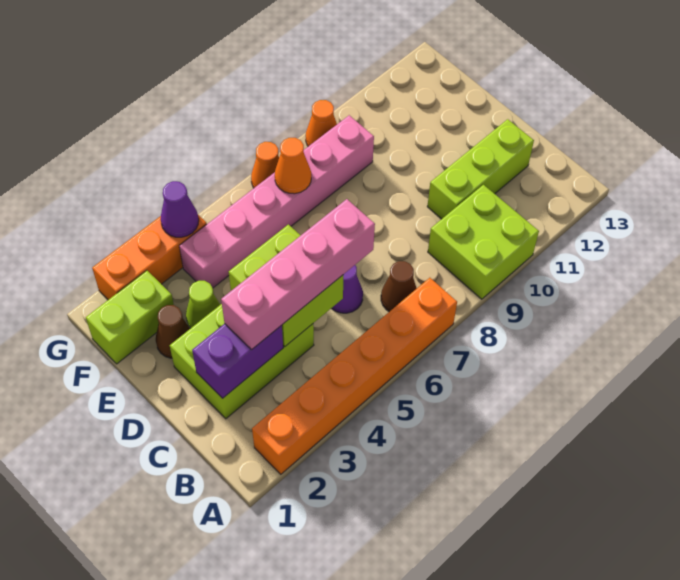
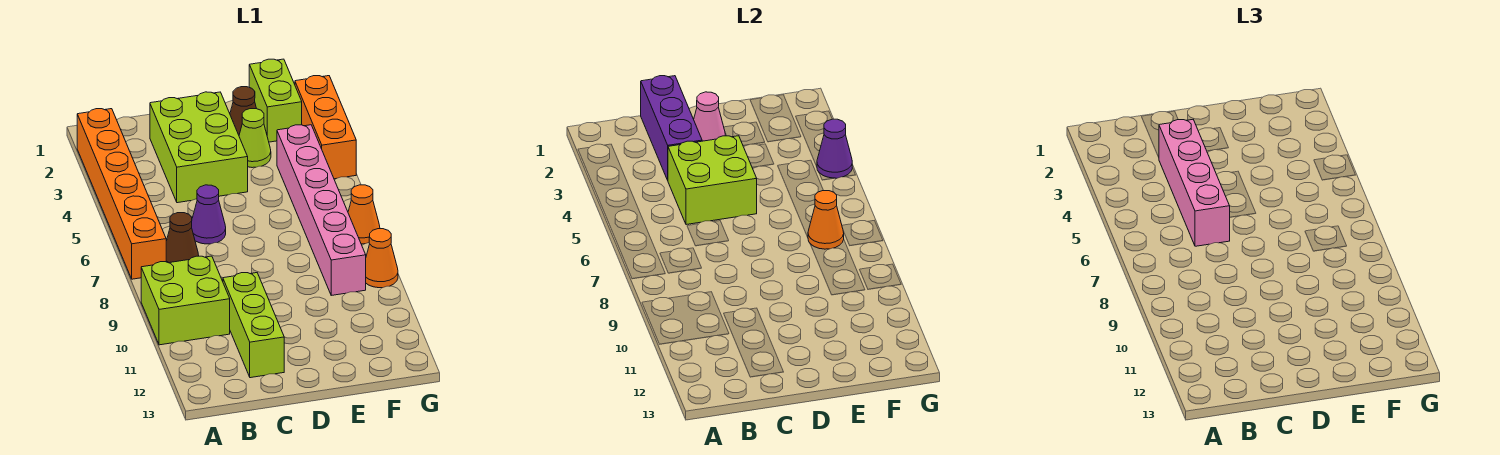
purple 1x2 brick [192,324,283,398] -> purple 1x3 brick [641,76,702,180]
none -> pink 1x1 cone [694,92,725,141]

